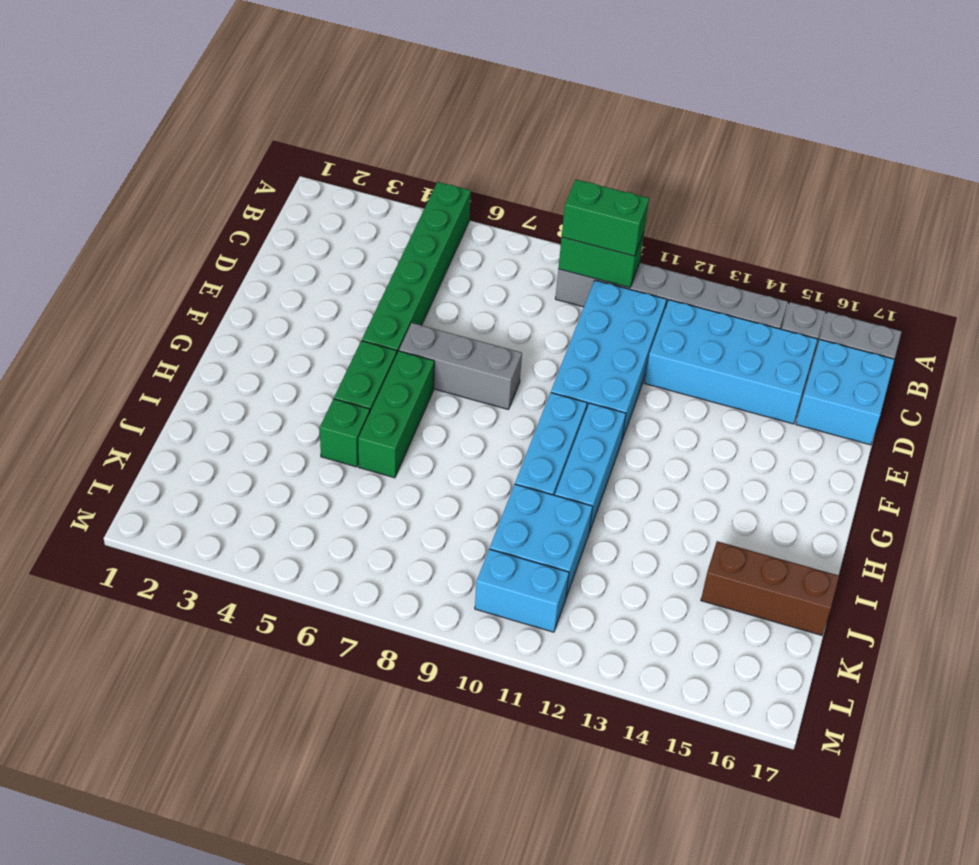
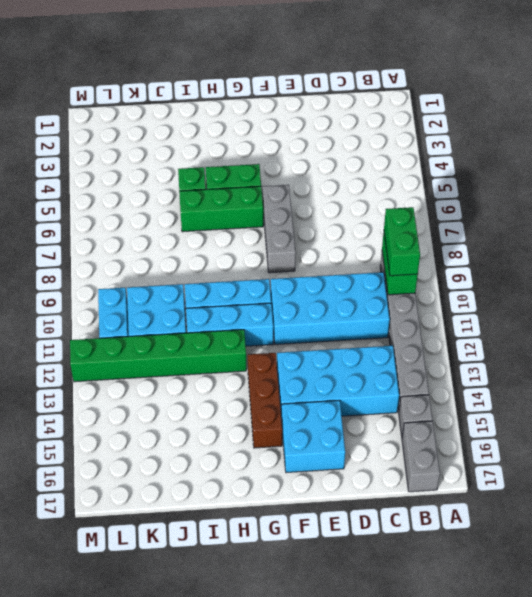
green 1x6 brick [362,182,471,353] -> green 1x6 brick moved to [70,330,246,382]
cyan 2x4 brick [645,300,818,424] -> cyan 2x4 brick turned to [277,346,399,416]
cyan 2x2 brick [796,340,895,445] -> cyan 2x2 brick moved to [281,400,345,473]
brown 1x3 brick [701,541,839,635] -> brown 1x3 brick moved to [248,353,282,448]

